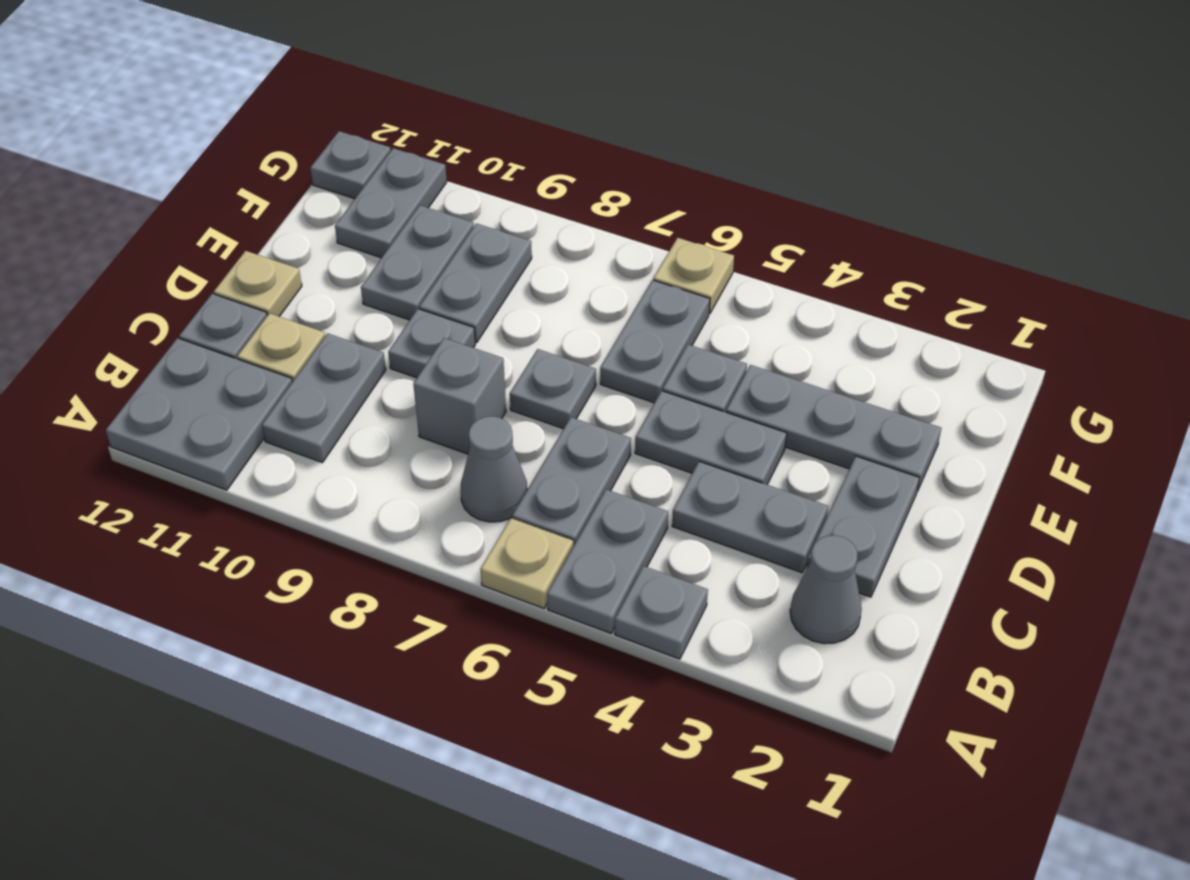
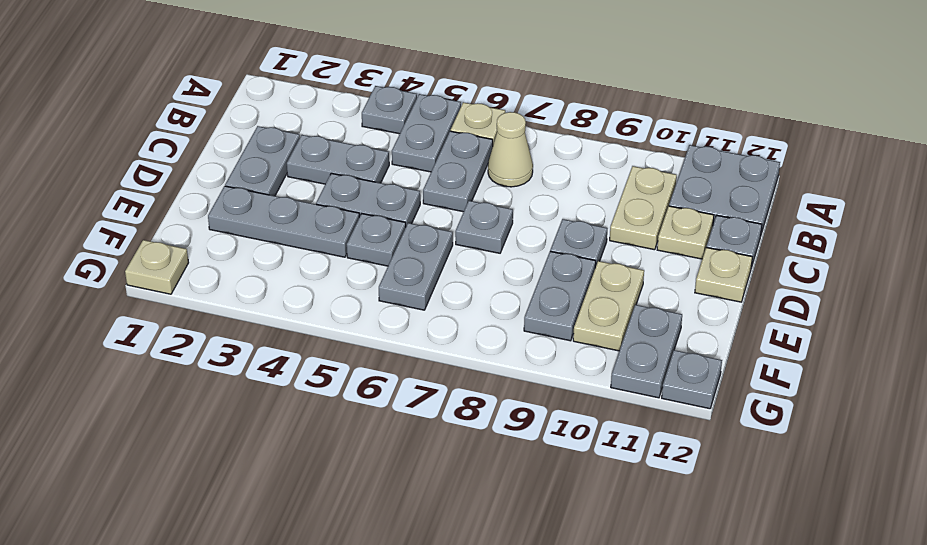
grey 1x1 cone [790,535,862,644] -> none
grey 1x1 cone [461,416,527,522] -> tan 1x1 cone [488,112,533,187]
grey 1x2 plate [262,333,386,462] -> tan 1x2 plate [610,166,677,250]
grey 1x1 brick [413,338,506,454] -> none
grey 1x2 plate [361,205,474,320] -> tan 1x2 plate [573,261,644,351]
tan 1x1 plate [653,238,734,314] -> tan 1x1 plate moved to [125,240,189,294]

